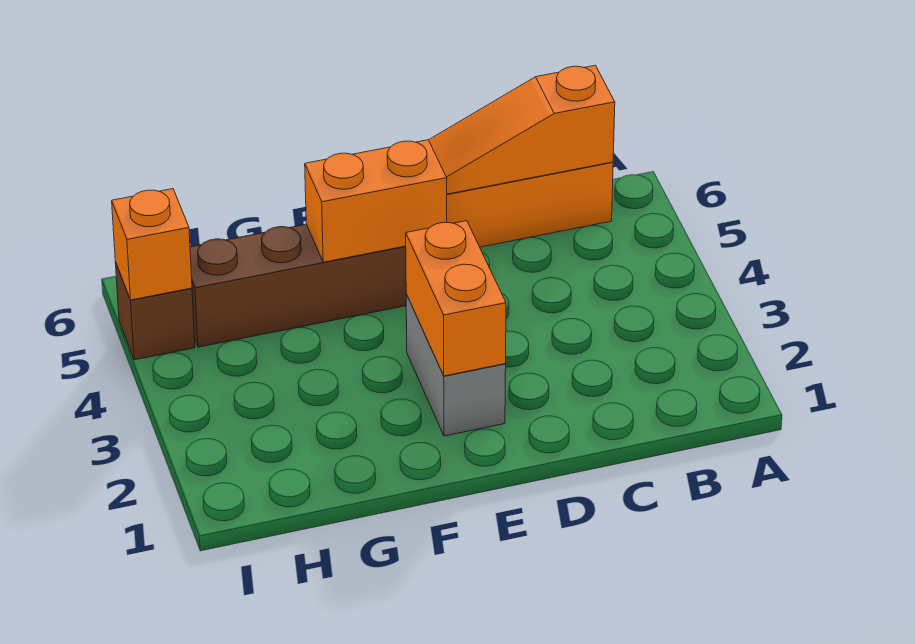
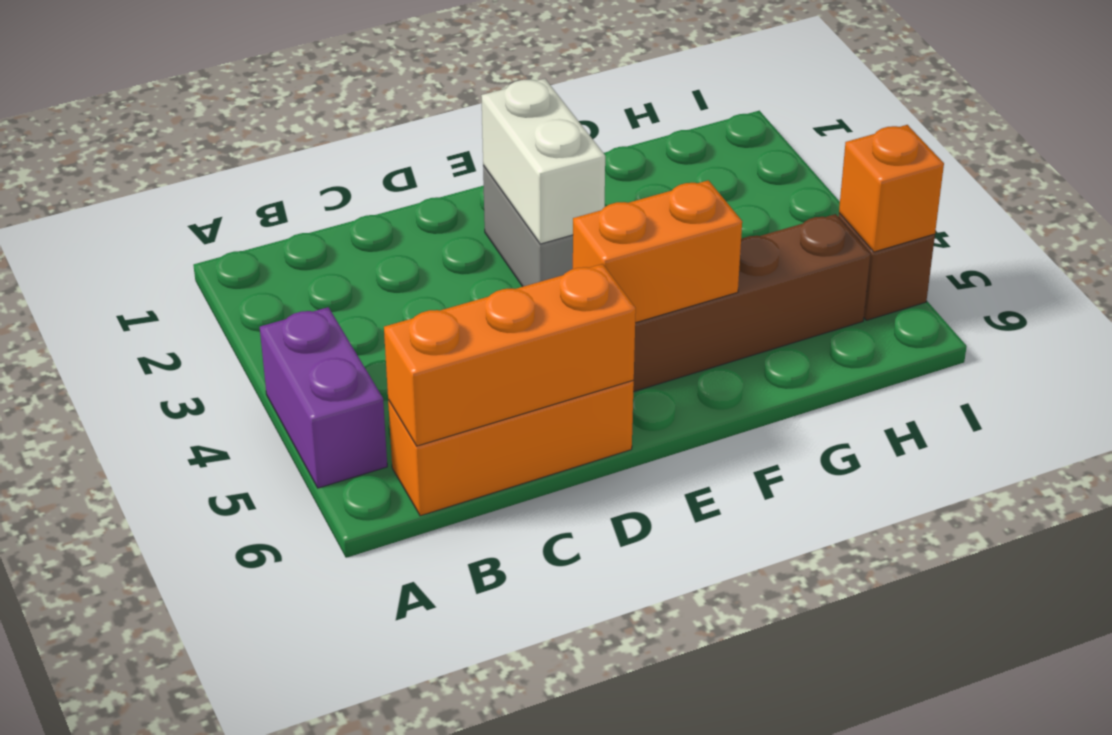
none -> purple 1x2 brick [260,307,387,488]
orange 1x3 slope [429,65,615,194] -> orange 1x3 brick [384,264,636,446]
orange 1x2 brick [406,221,506,376] -> white 1x2 brick [481,79,605,244]

